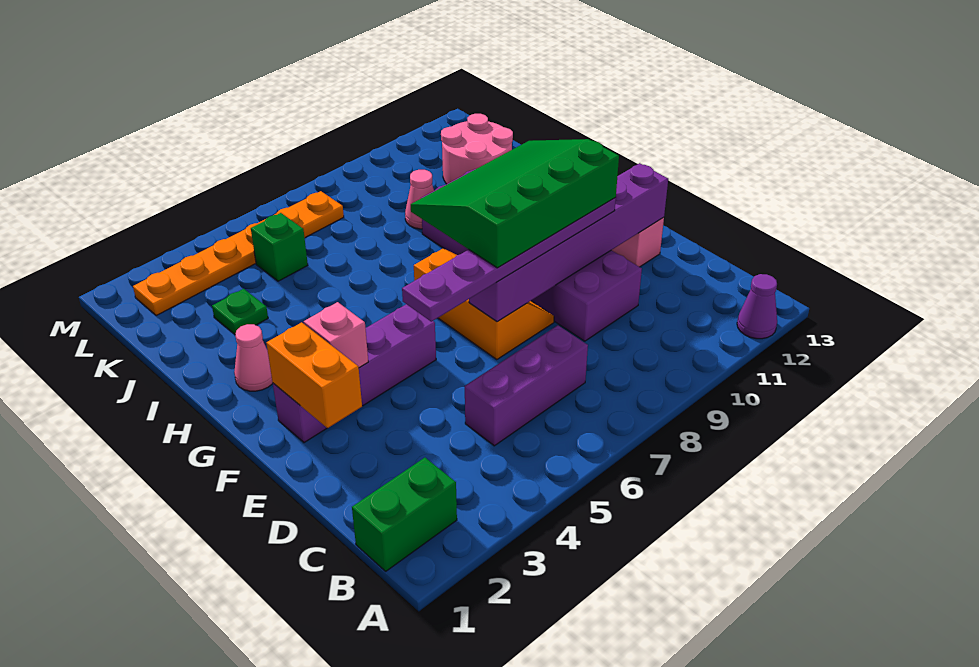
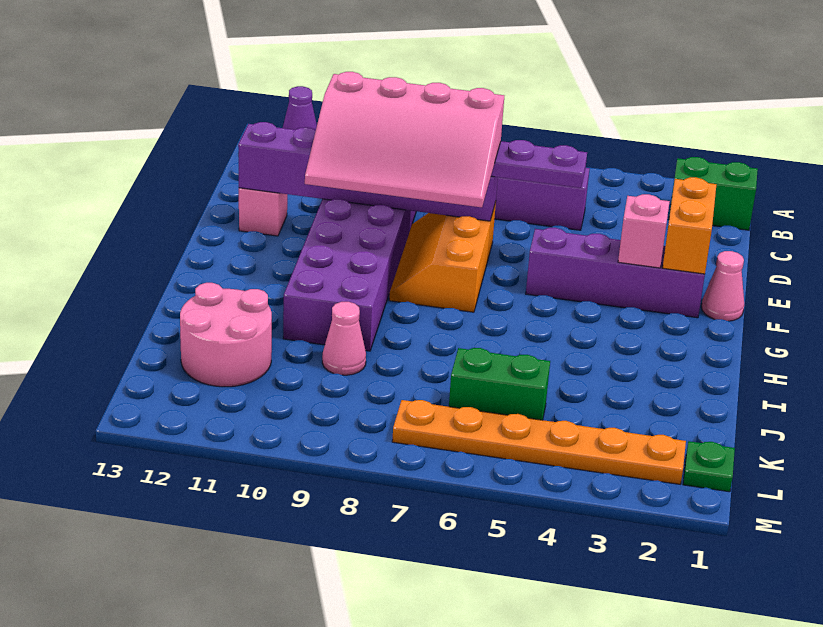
green 3x4 slope [411,139,619,268] -> pink 3x4 slope [305,72,504,207]
pink 1x1 cone [234,324,273,391] -> pink 1x1 cone moved to [702,251,744,321]
green 1x1 plate [212,289,268,334] -> green 1x1 plate moved to [683,441,735,492]
green 1x1 brick [251,213,308,281] -> green 1x2 brick [449,348,550,420]

